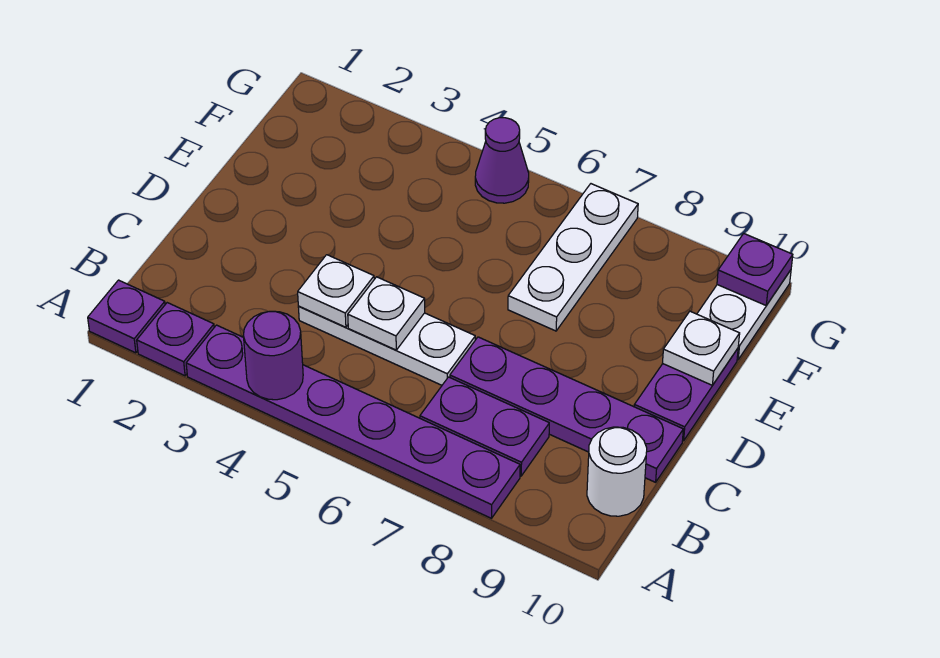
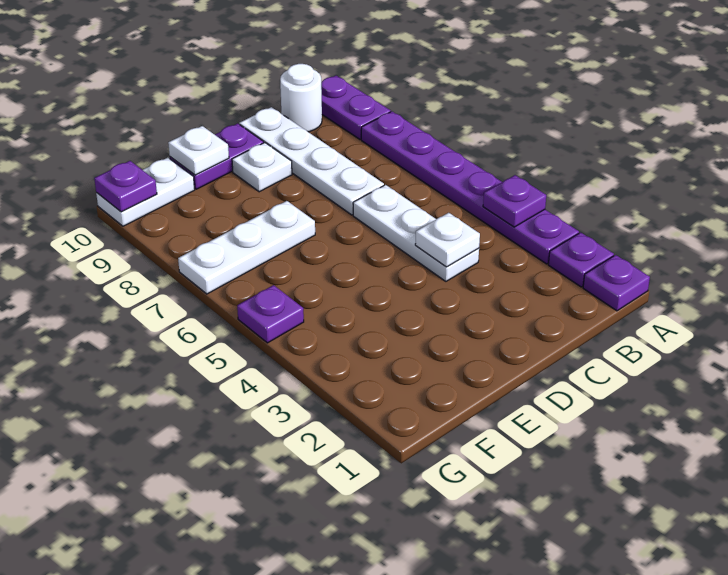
purple 1x1 round brick [243,311,303,400] -> purple 1x1 plate [483,175,546,227]
purple 1x2 plate [420,377,549,476] -> purple 1x2 plate moved to [321,76,391,139]
white 1x1 plate [348,277,425,350] -> white 1x1 plate moved to [232,143,292,192]
purple 1x4 plate [450,337,683,482] -> white 1x4 plate [239,107,384,215]
purple 1x1 cone [475,118,529,203] -> purple 1x1 plate [237,285,304,343]

